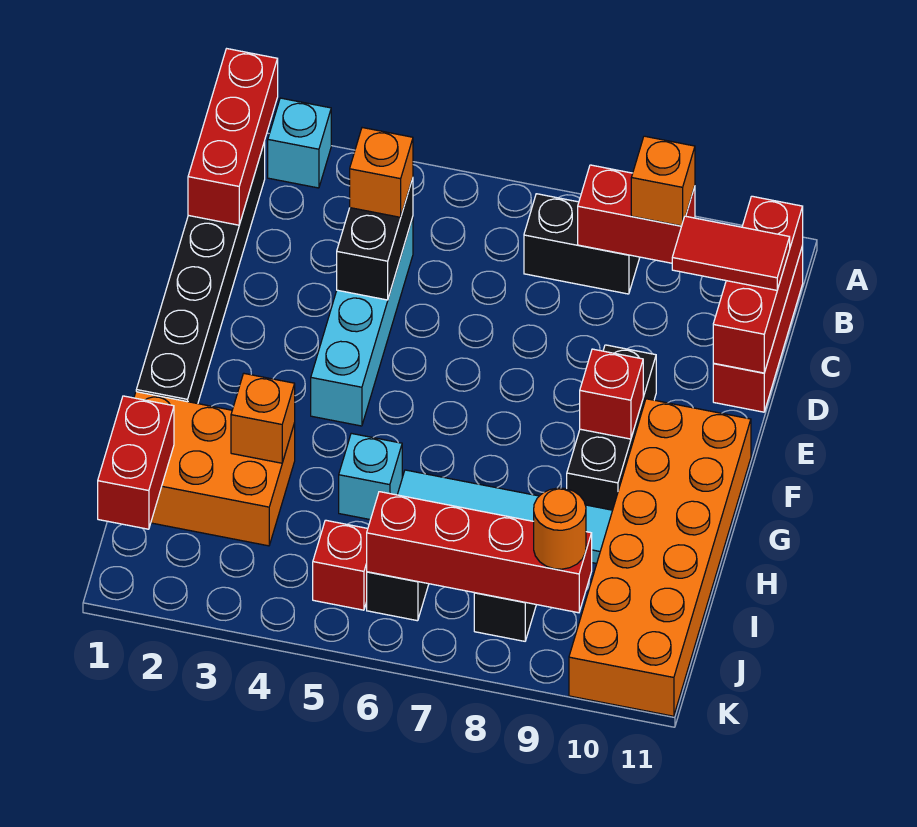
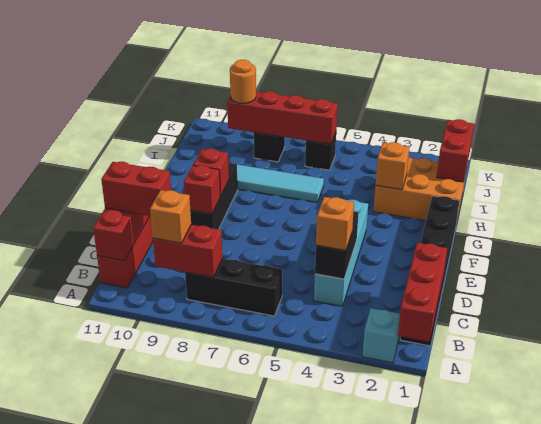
black 1x2 brick [524,194,640,294] -> black 1x3 brick [185,258,283,316]
red 1x2 tile [672,216,790,290] -> red 1x2 brick [101,162,171,216]
orange 2x6 brick [569,399,751,716] -> none
cyan 1x1 brick [339,433,402,520] -> none
red 1x1 brick [313,520,368,610] -> red 1x1 brick moved to [184,165,220,214]

